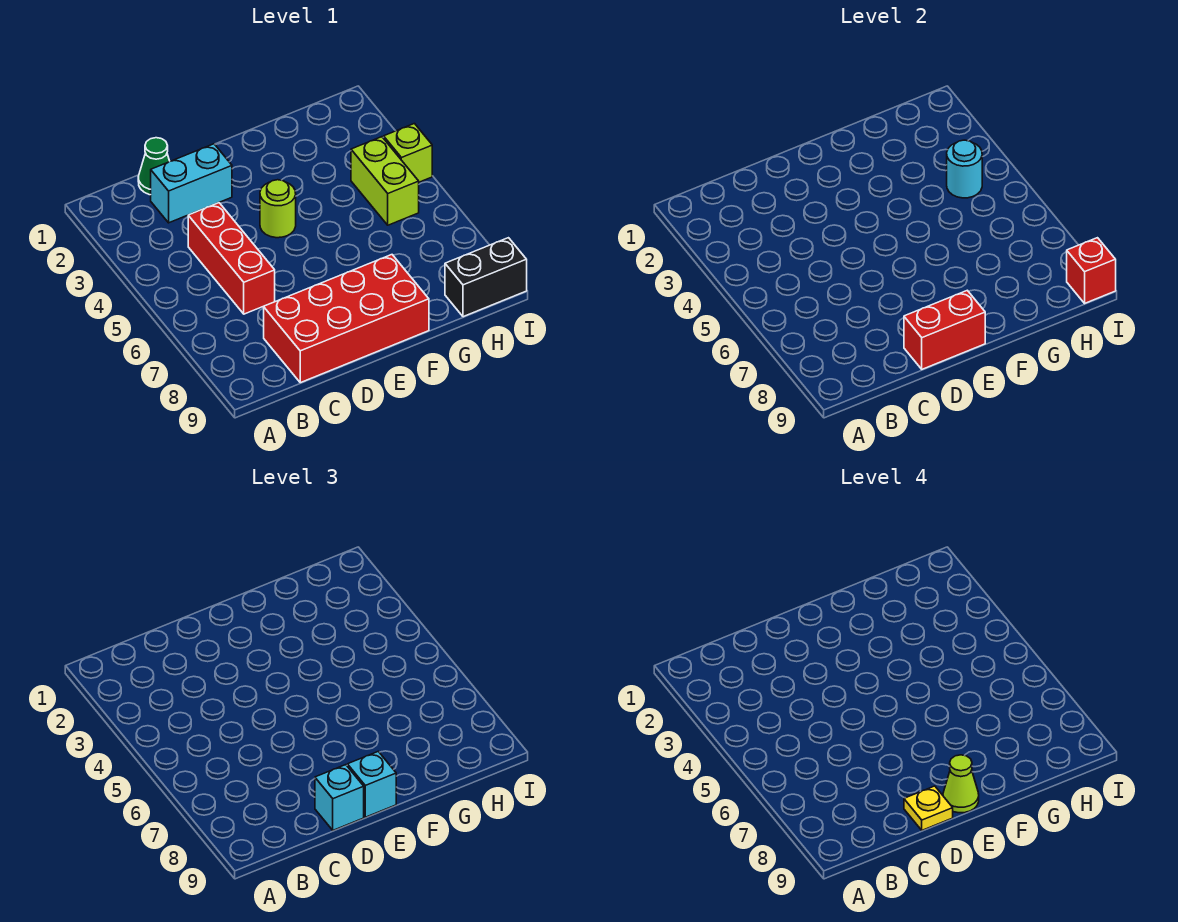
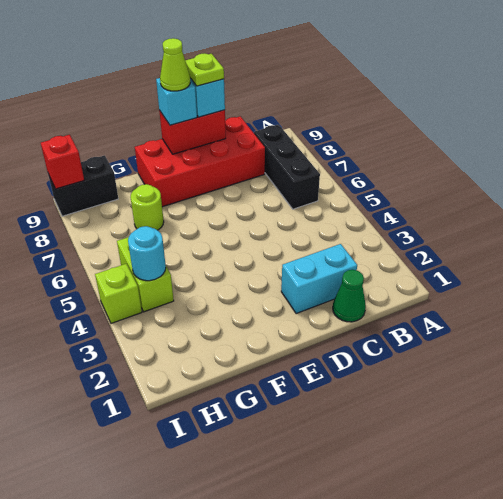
none -> black 1x3 brick [254,124,320,209]
red 1x3 brick [188,203,275,314] -> none
yellow 1x1 plate [904,786,953,830] -> lime 1x1 plate [185,53,224,86]
lime 1x1 round brick [260,180,296,238] -> lime 1x1 round brick moved to [130,184,164,230]

